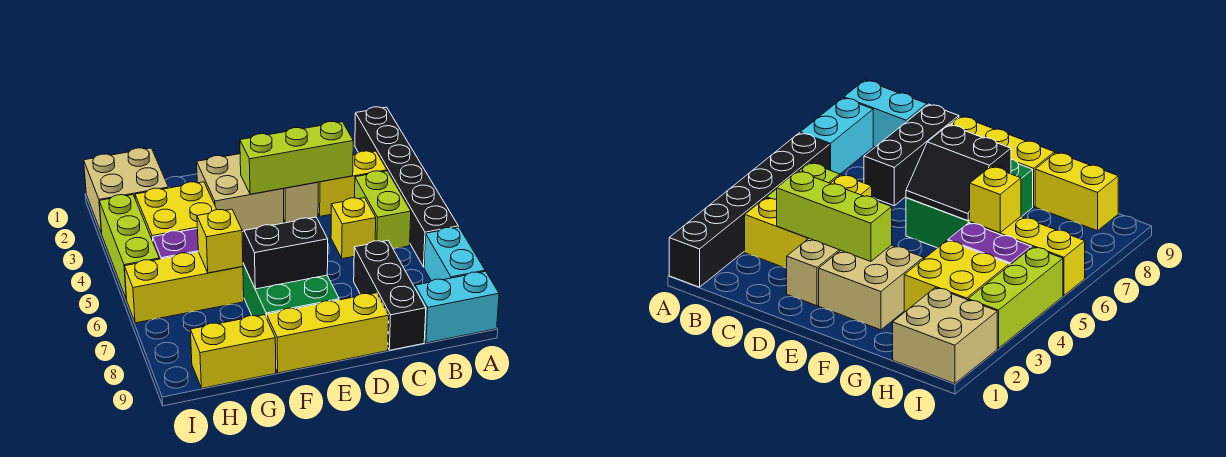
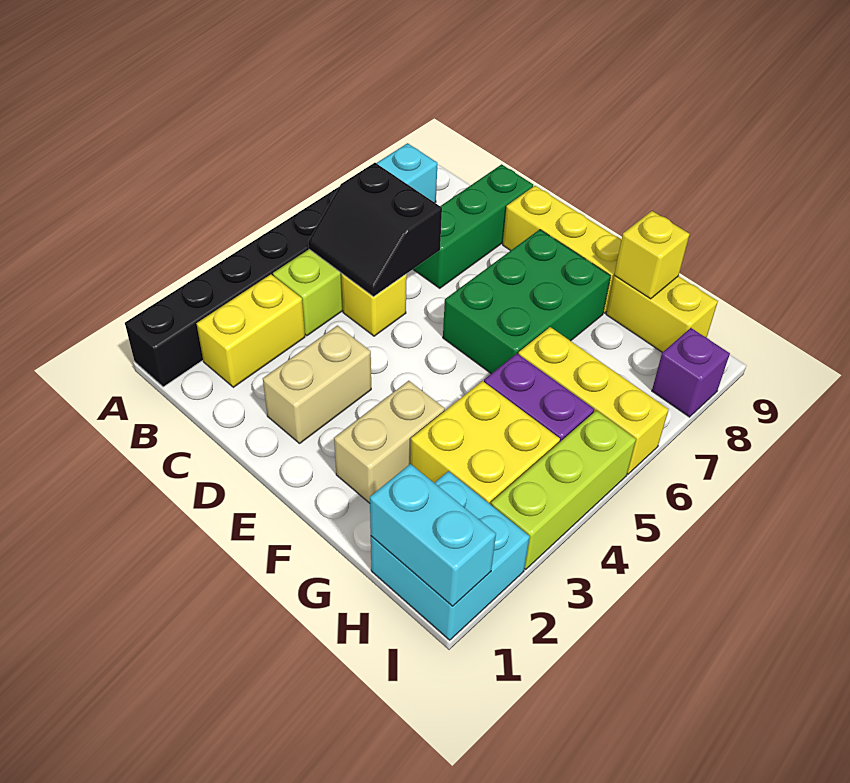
cyan 1x2 brick [415,271,499,343] -> cyan 1x2 brick moved to [370,464,496,606]
yellow 1x2 brick [318,151,387,216] -> yellow 1x2 brick turned to [196,274,305,387]
lime 1x3 brick [240,122,353,194] -> none
black 1x3 brick [354,241,426,350] -> green 1x3 brick [413,164,533,288]
tan 2x2 brick [197,154,284,231] -> tan 1x2 brick [334,381,445,503]
black 2x2 slope [242,217,328,289] -> black 2x2 slope moved to [308,163,442,297]
yellow 1x1 brick [197,209,243,273] -> yellow 1x1 brick moved to [614,211,690,299]
tan 2x2 brick [84,148,168,234] -> cyan 2x2 brick [371,471,530,640]
none -> purple 1x1 brick [652,328,730,417]

